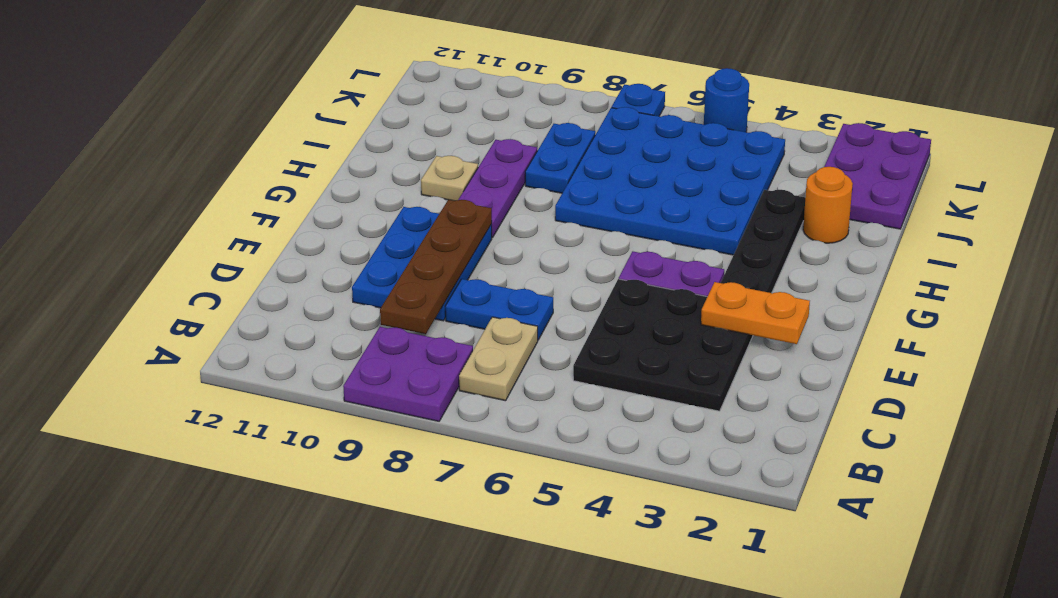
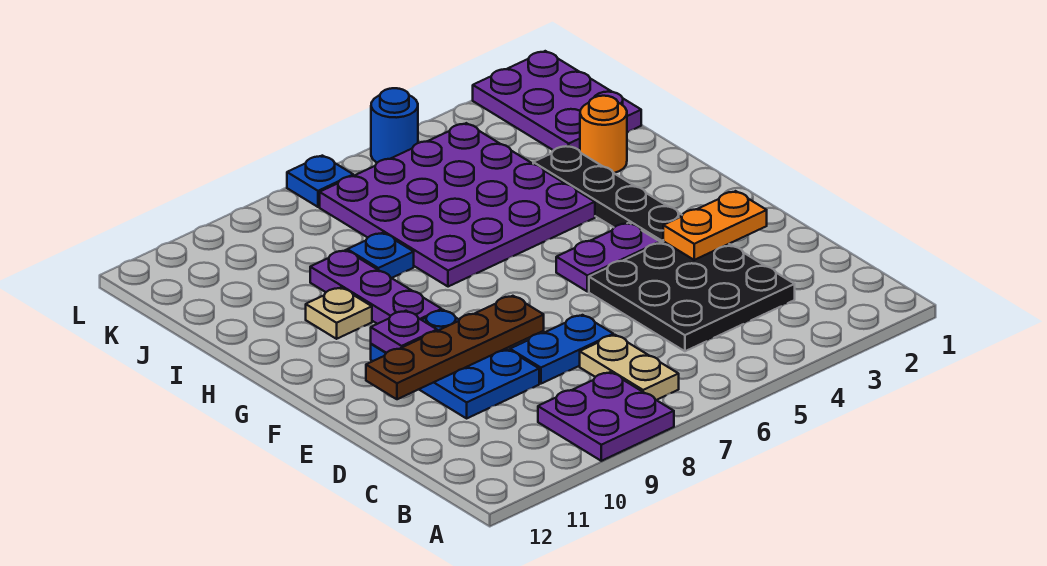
brown 1x4 plate [380,200,492,334] -> brown 1x4 plate turned to [366,296,544,399]
none -> purple 1x1 plate [371,311,437,353]
blue 4x4 plate [555,107,785,255] -> purple 4x4 plate [320,123,595,287]
blue 1x2 plate [525,123,595,193] -> blue 1x1 plate [347,233,414,278]

